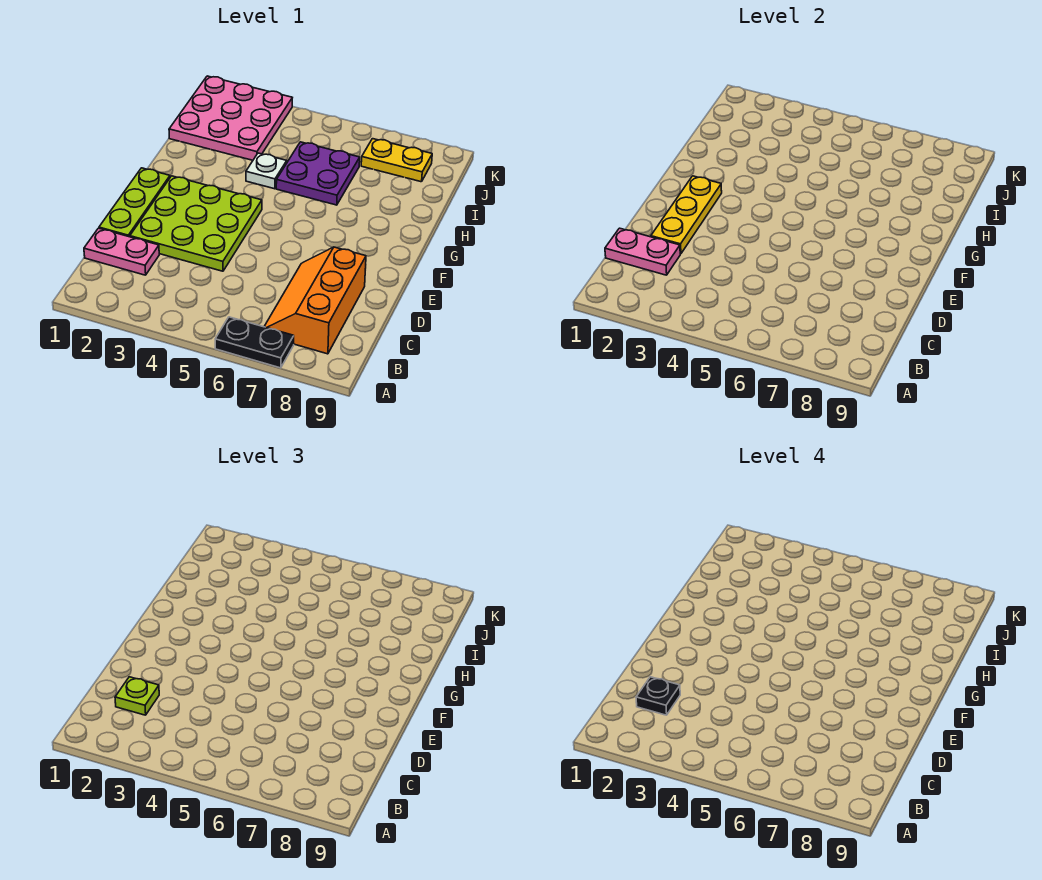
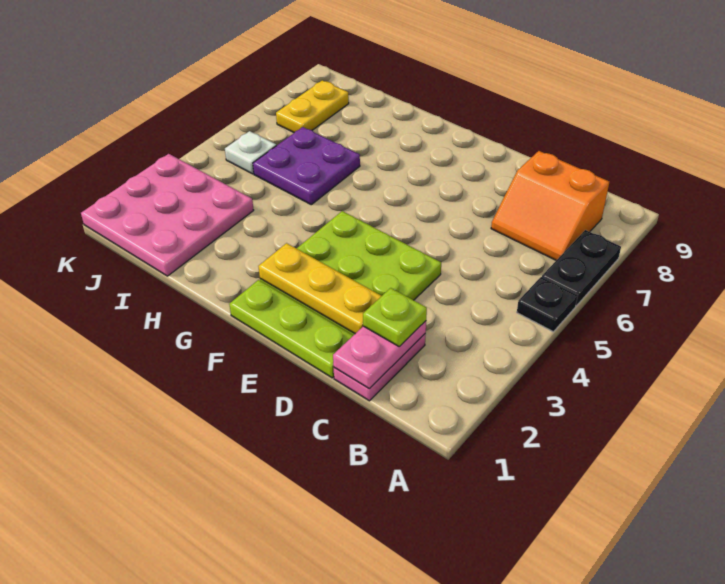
orange 2x3 slope [264,247,366,354] -> orange 2x2 slope [491,151,609,260]
black 1x1 plate [636,677,680,715] -> black 1x1 plate moved to [517,277,578,332]
white 1x1 plate [246,153,287,189] -> white 1x1 plate moved to [225,131,276,174]

